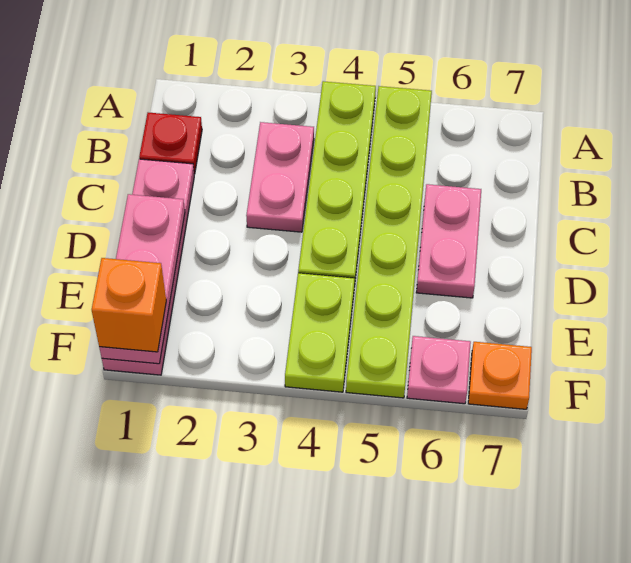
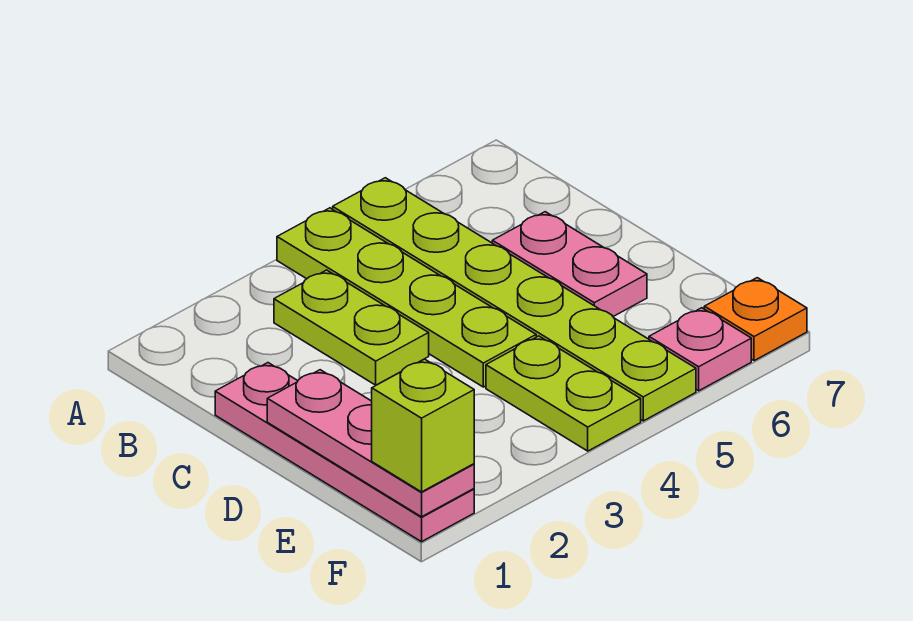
red 1x1 plate [139,113,202,174] -> none
pink 1x2 plate [246,122,314,232] -> lime 1x2 plate [274,270,429,385]
orange 1x1 brick [92,258,166,352] -> lime 1x1 brick [372,359,474,492]

